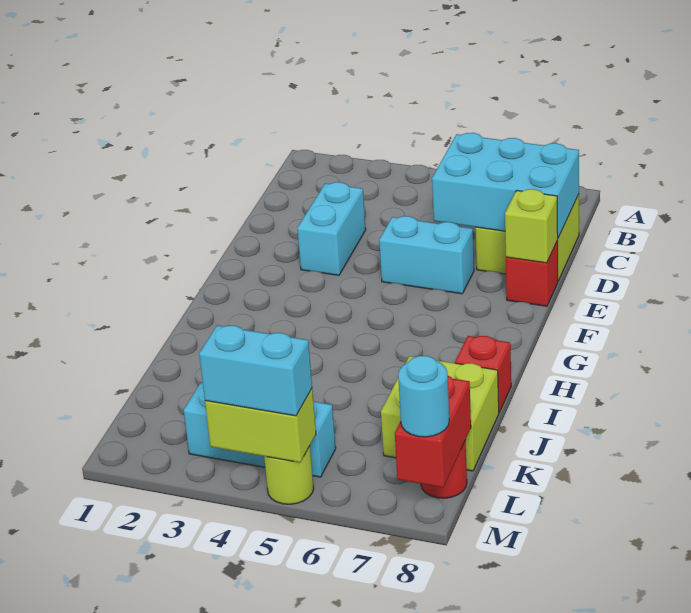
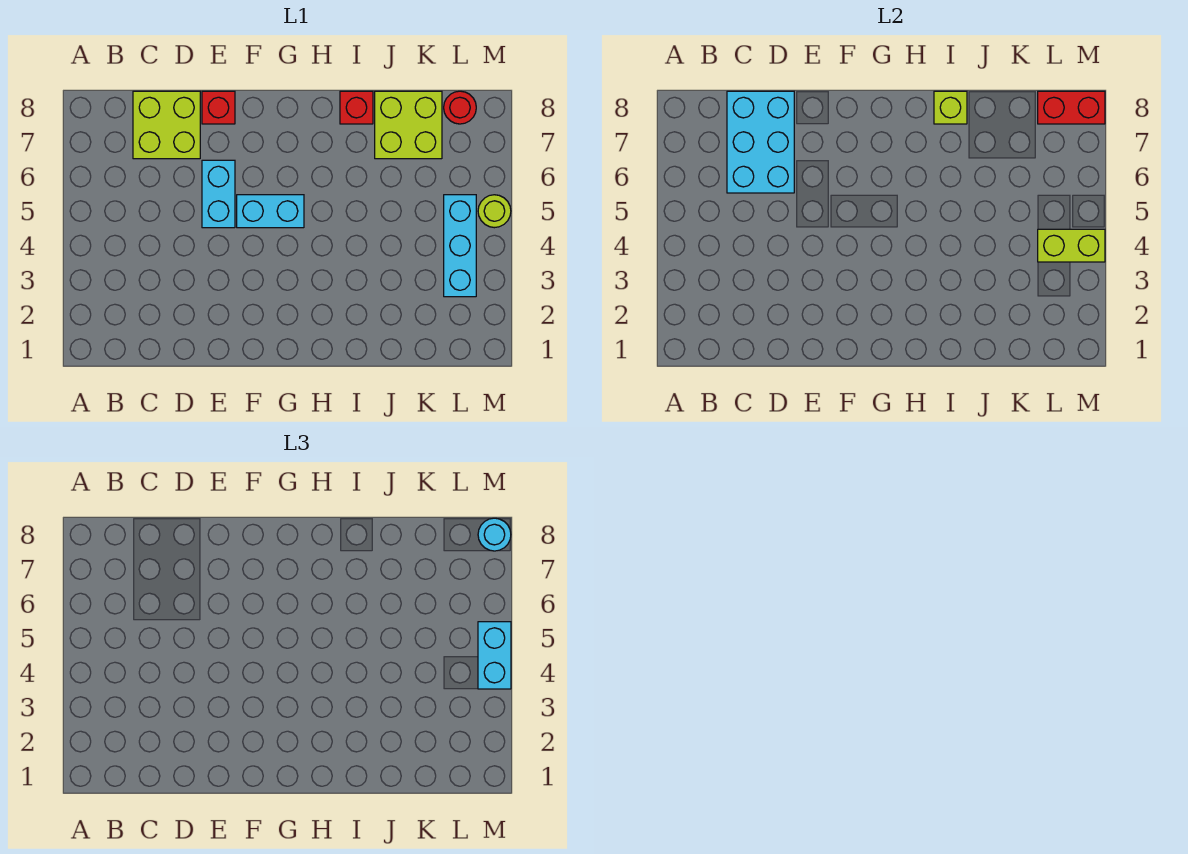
cyan 1x2 brick [297,182,366,275] -> cyan 1x2 brick moved to [237,195,304,228]
lime 1x1 brick [505,189,558,263] -> lime 1x1 brick moved to [934,91,967,124]
lime 1x2 brick [205,389,316,462] -> lime 1x2 brick turned to [1038,229,1105,262]

